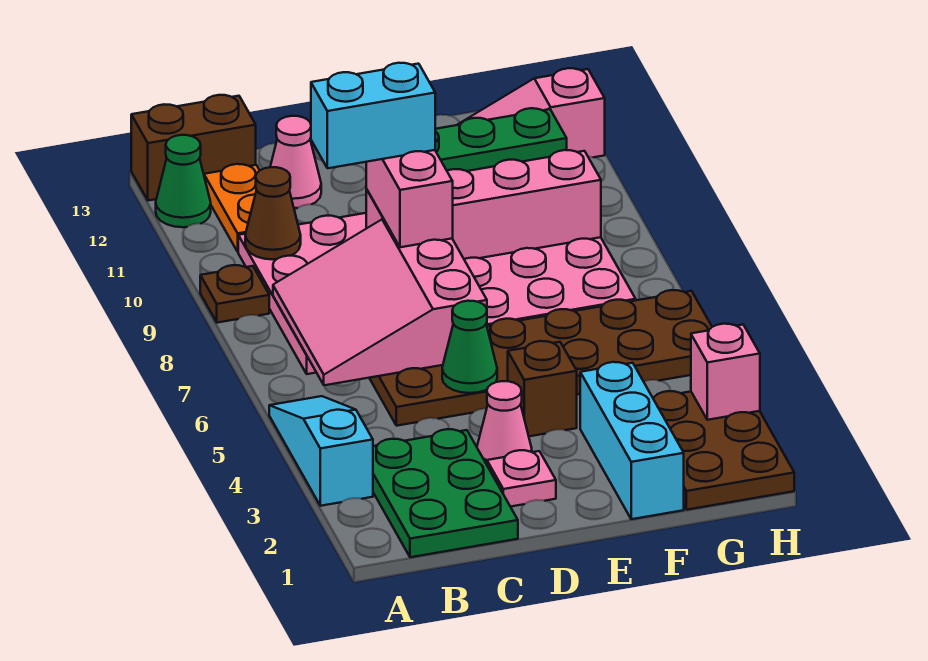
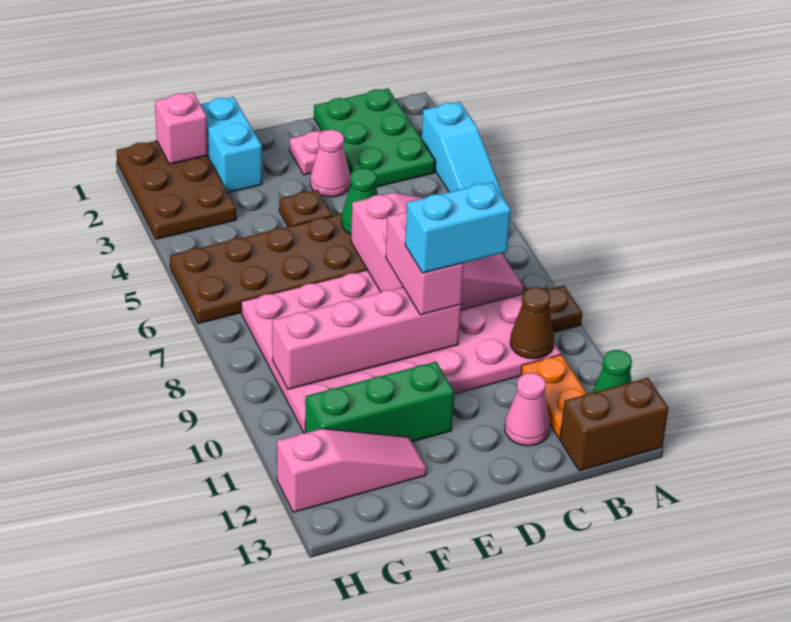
brown 1x1 brick [508,341,577,436] -> brown 1x1 plate [279,190,333,227]
cyan 1x3 brick [580,362,684,519] -> cyan 1x2 brick [200,97,262,193]
pink 1x1 brick [691,324,760,420] -> pink 1x1 brick moved to [155,92,208,164]

